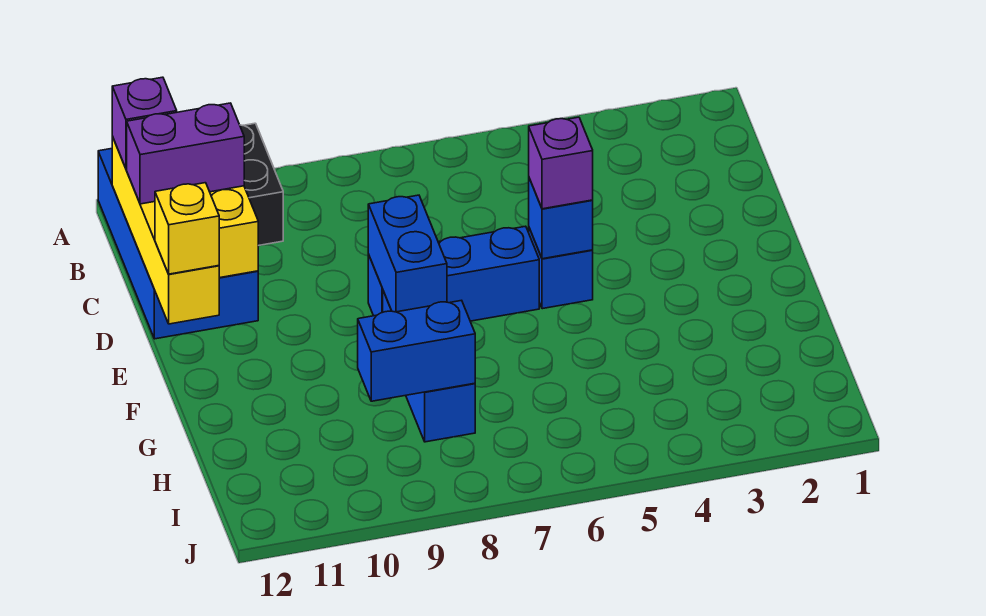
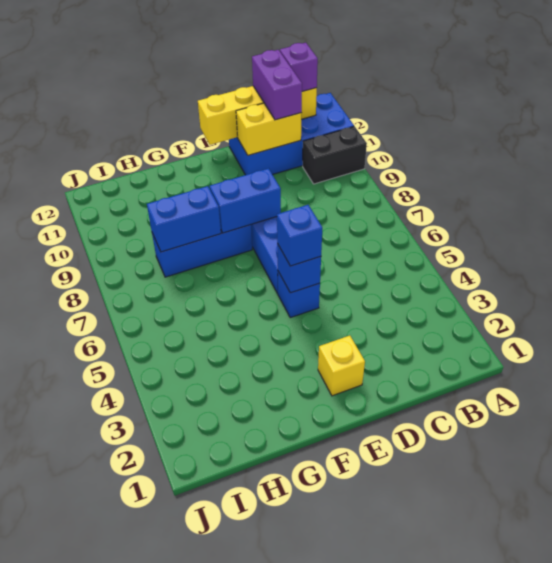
purple 1x1 brick [529,117,593,209] -> blue 1x1 brick [277,205,322,266]
yellow 1x1 brick [155,183,219,274] -> yellow 1x1 brick moved to [318,336,365,396]
blue 1x2 brick [358,300,475,401] -> blue 1x2 brick turned to [147,186,221,252]

